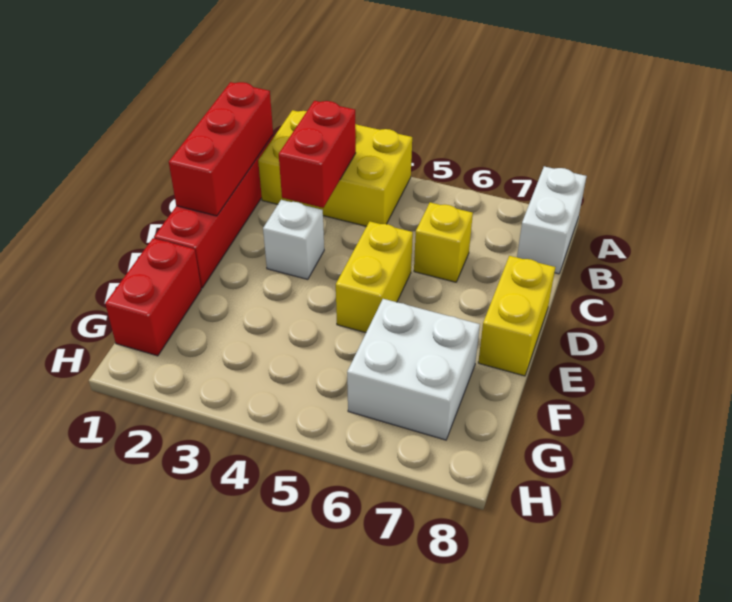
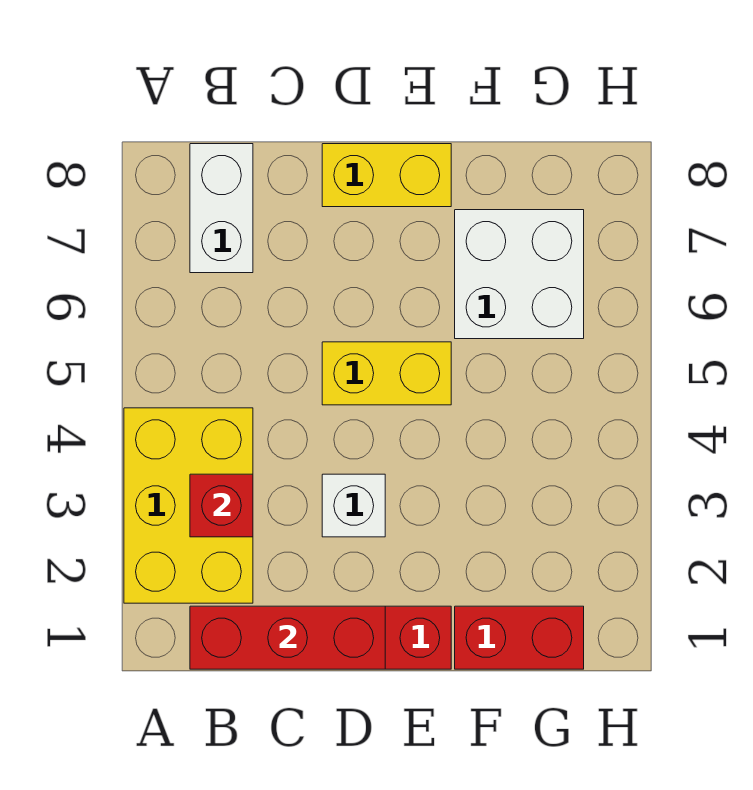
white 1x2 brick [517,166,586,274] -> white 1x2 brick turned to [190,144,253,273]
red 1x2 brick [279,101,356,208] -> red 1x1 brick [190,474,253,537]
yellow 1x1 brick [414,202,473,282] -> none

